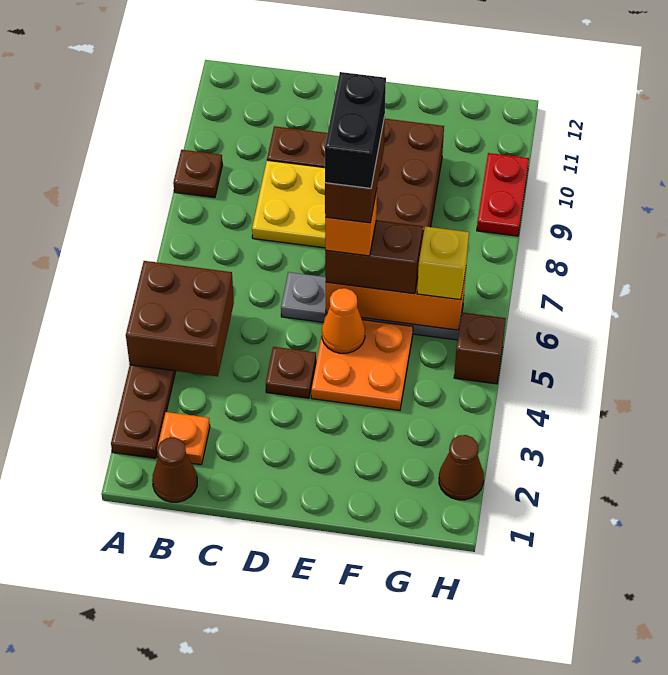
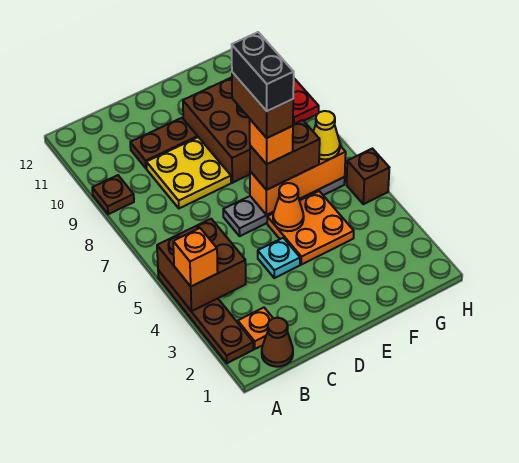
none -> orange 1x1 brick [173,228,218,286]
brown 1x1 plate [266,347,316,398] -> cyan 1x1 plate [258,238,300,278]
yellow 1x1 brick [417,226,469,300] -> yellow 1x1 cone [313,111,340,159]
brown 1x1 cone [439,435,484,500] -> none

